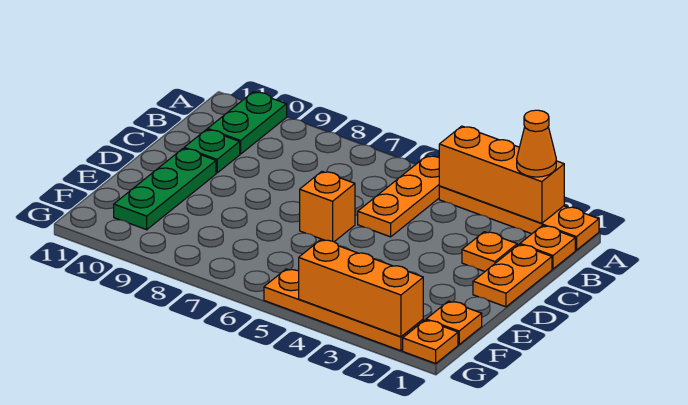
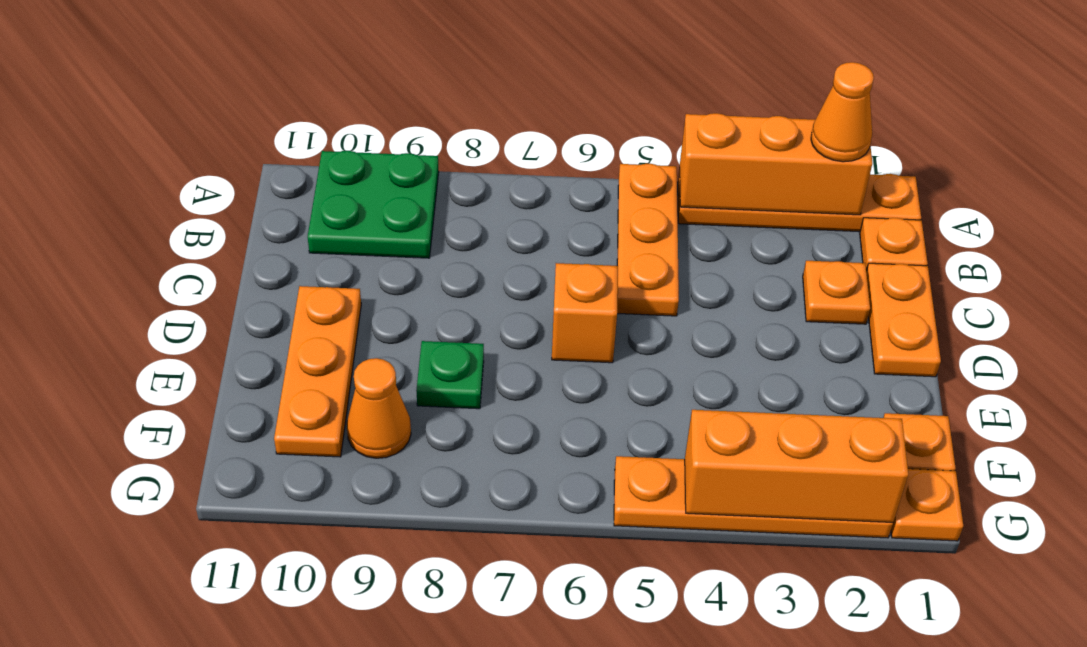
green 1x2 plate [208,92,287,154] -> green 2x2 plate [308,151,439,258]
green 1x1 plate [184,129,240,173] -> green 1x1 plate moved to [416,341,484,409]
green 1x3 plate [114,148,216,230] -> orange 1x3 plate [274,286,361,457]
none -> orange 1x1 cone [347,358,411,458]

